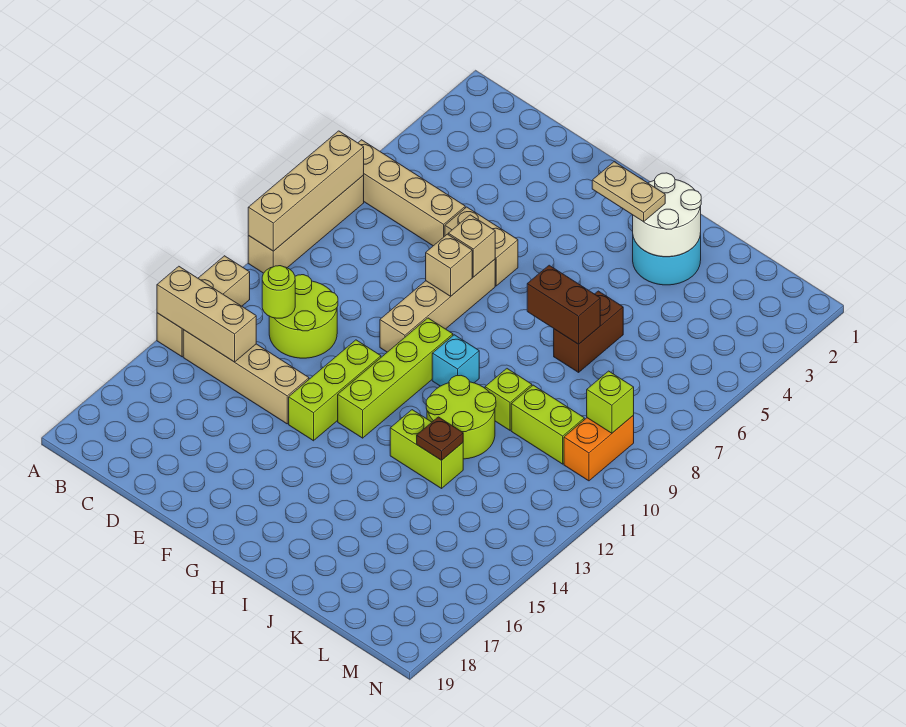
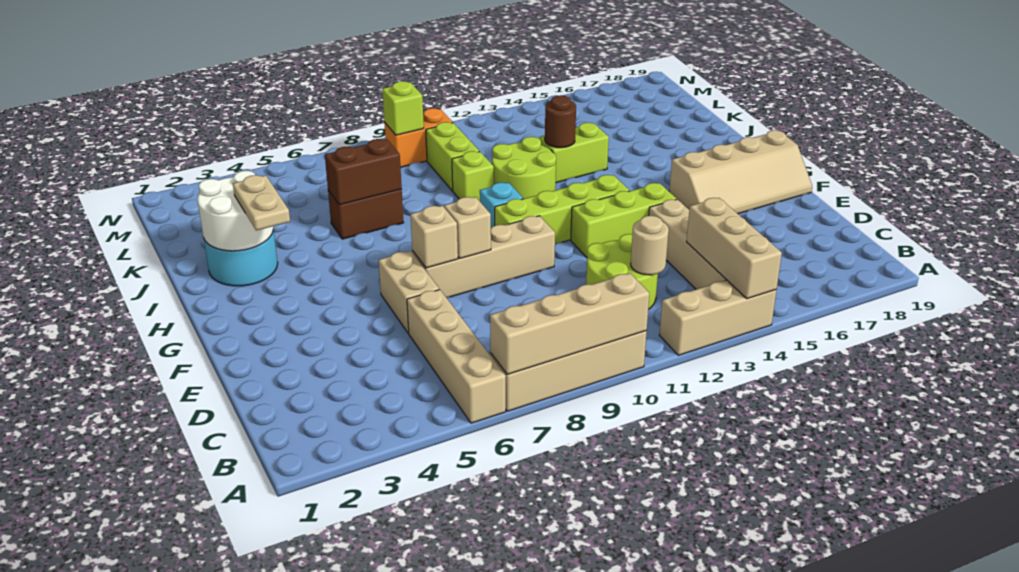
lime 1x1 round brick [262,266,295,318] -> tan 1x1 round brick [631,216,669,275]
none -> tan 2x4 slope [669,130,812,214]
brown 1x2 brick [527,265,600,344] -> brown 1x2 brick turned to [325,139,402,205]
lime 1x2 brick [390,410,463,488] -> lime 1x2 brick turned to [539,123,609,183]
brown 1x1 plate [417,417,463,460] -> brown 1x1 round brick [545,95,576,148]

